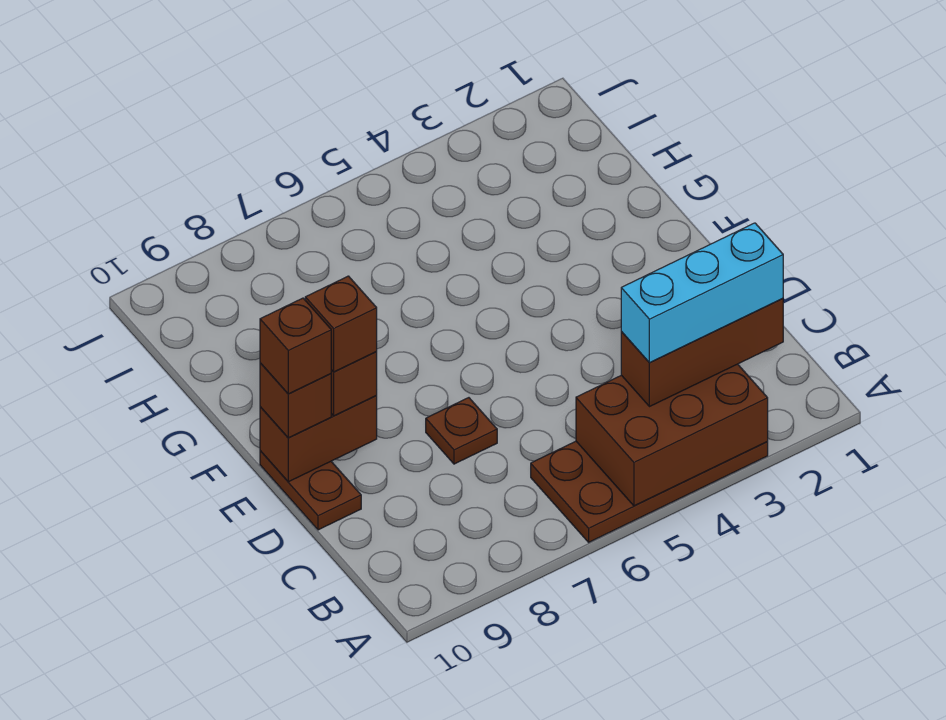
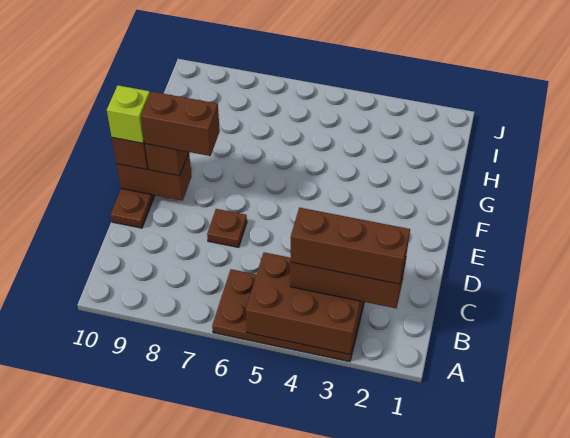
cyan 1x3 brick [621,223,783,363] -> brown 1x3 brick [291,208,410,284]
brown 1x1 brick [305,276,377,372] -> brown 1x2 brick [141,92,220,156]
brown 1x1 brick [260,298,331,394] -> lime 1x1 brick [107,85,150,143]

